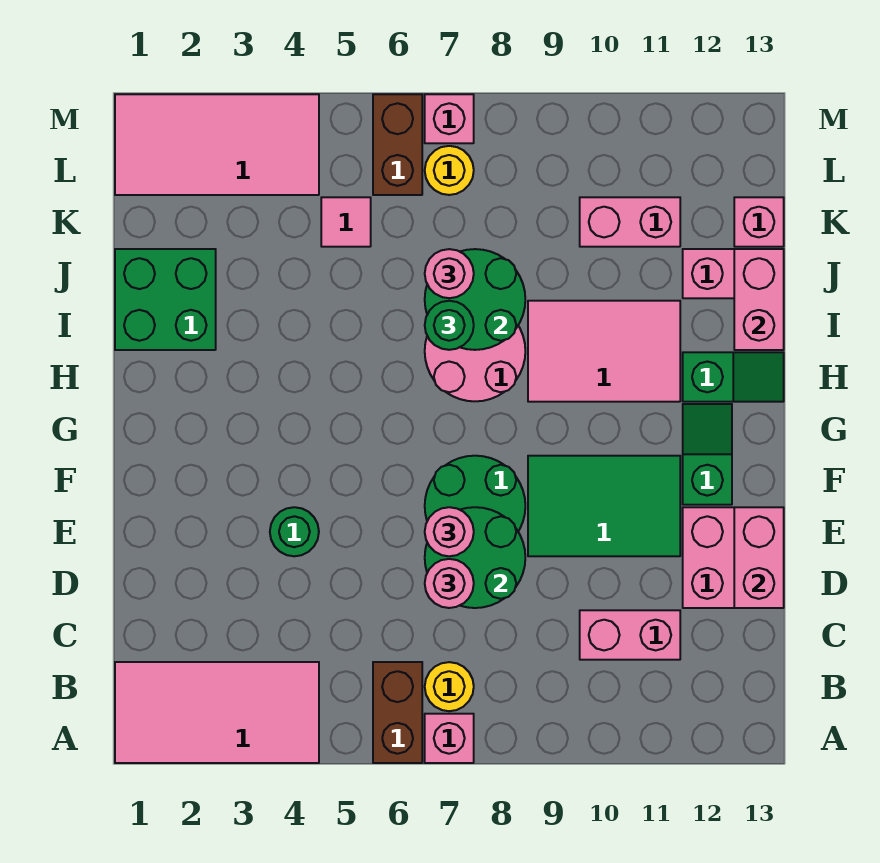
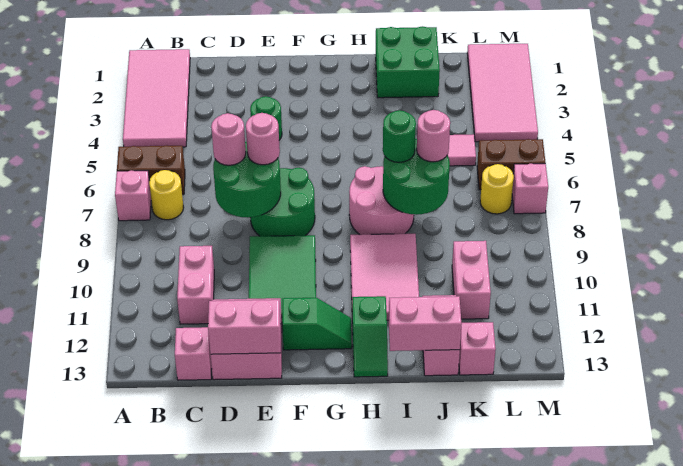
none -> pink 1x1 brick [175,327,212,380]

